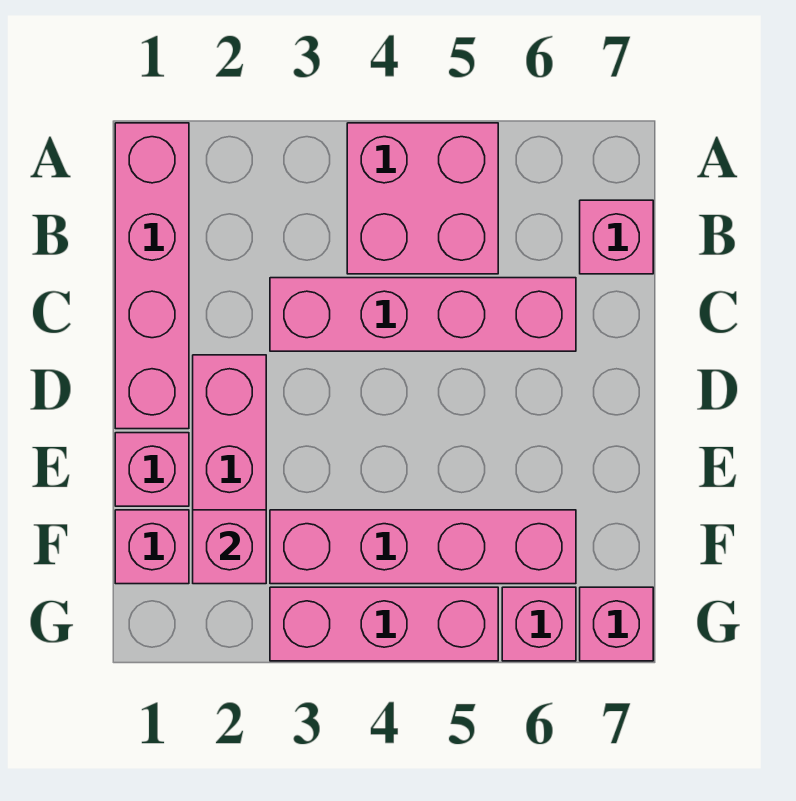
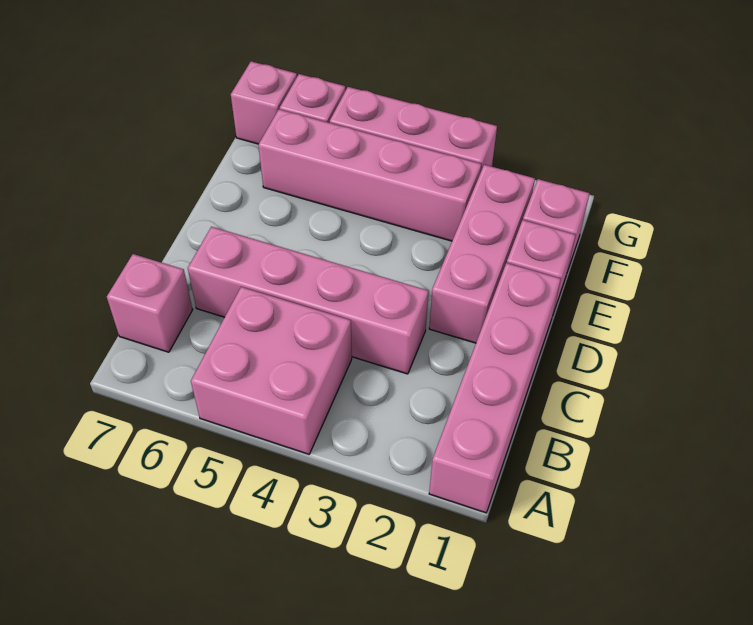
pink 1x1 brick [193,510,266,584] -> none

